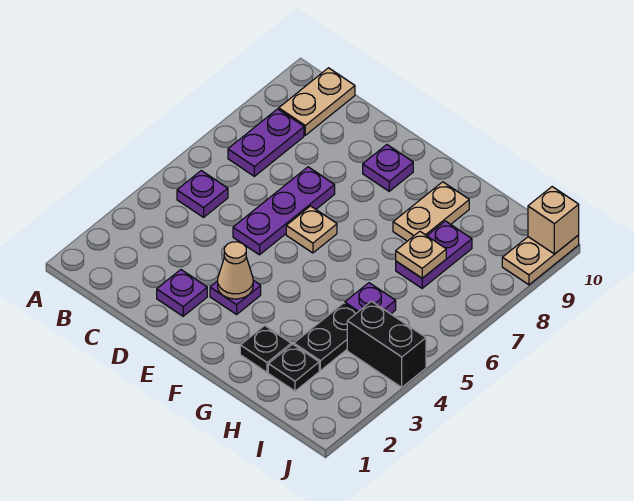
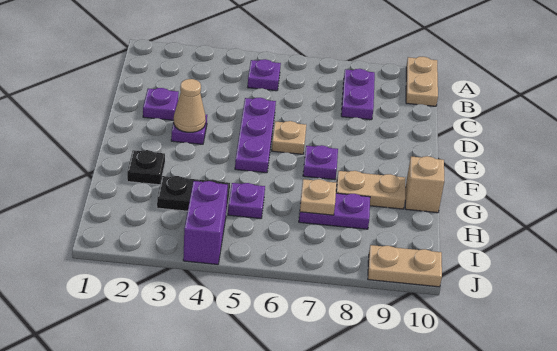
purple 1x2 plate [228,109,304,176] -> purple 1x2 plate turned to [341,69,375,120]
tan 1x2 plate [279,68,355,135] -> tan 1x2 plate turned to [406,57,438,106]
purple 1x3 plate [233,167,335,255] -> purple 1x3 plate turned to [235,98,276,173]
purple 1x1 plate [363,145,413,191] -> purple 1x1 plate moved to [303,145,338,180]
black 1x1 plate [268,344,319,391] -> none
black 1x2 brick [347,301,426,387] -> purple 1x2 brick [183,181,228,264]
tan 1x1 brick [528,187,579,254] -> tan 1x1 brick moved to [405,156,444,213]

